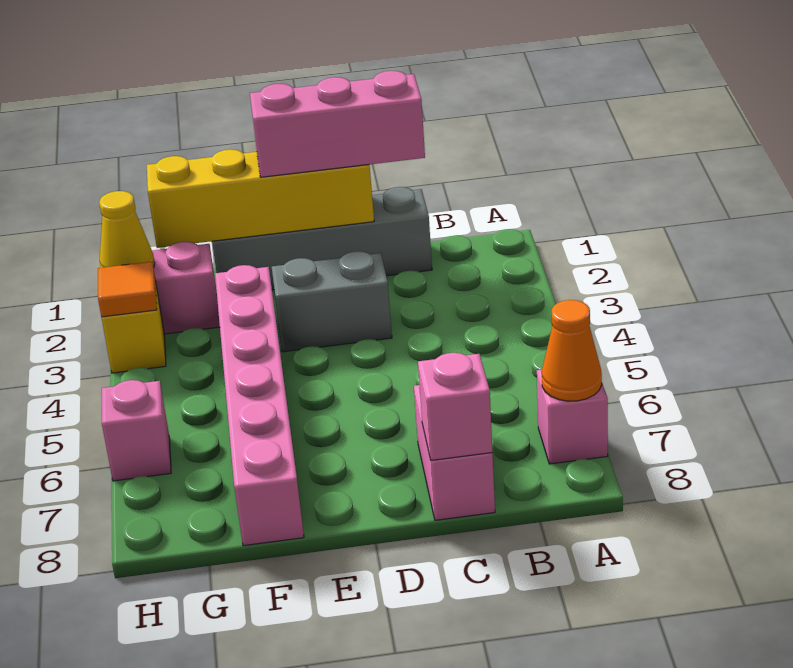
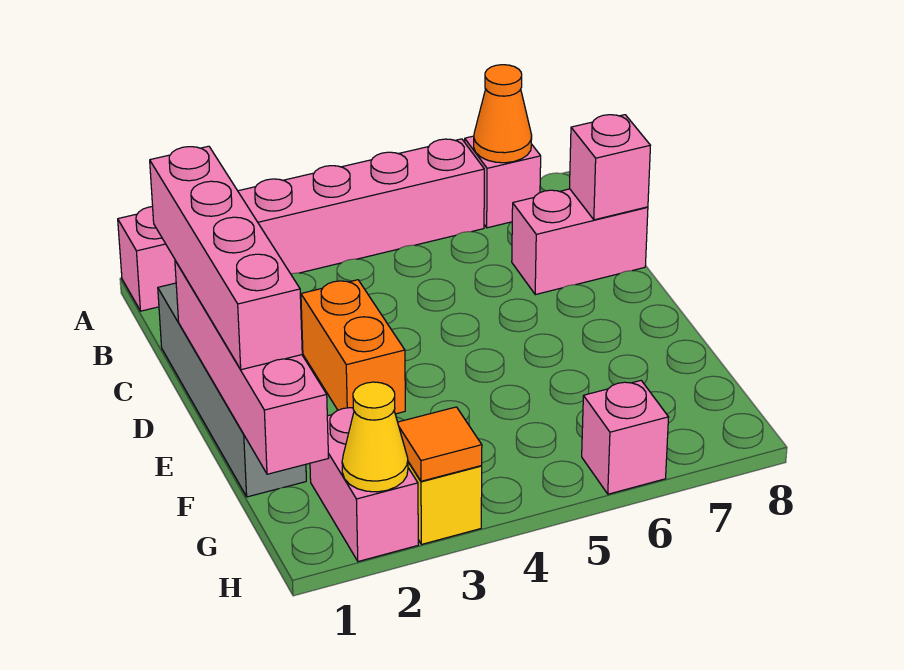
pink 1x3 brick [250,71,425,177] -> pink 1x4 brick [150,146,302,370]
yellow 1x4 brick [147,149,374,248] -> pink 1x4 brick [175,261,329,474]
grey 1x2 brick [272,251,392,352] -> orange 1x2 brick [301,280,405,414]
pink 1x6 brick [215,265,304,546] -> pink 1x6 brick moved to [118,139,484,311]

